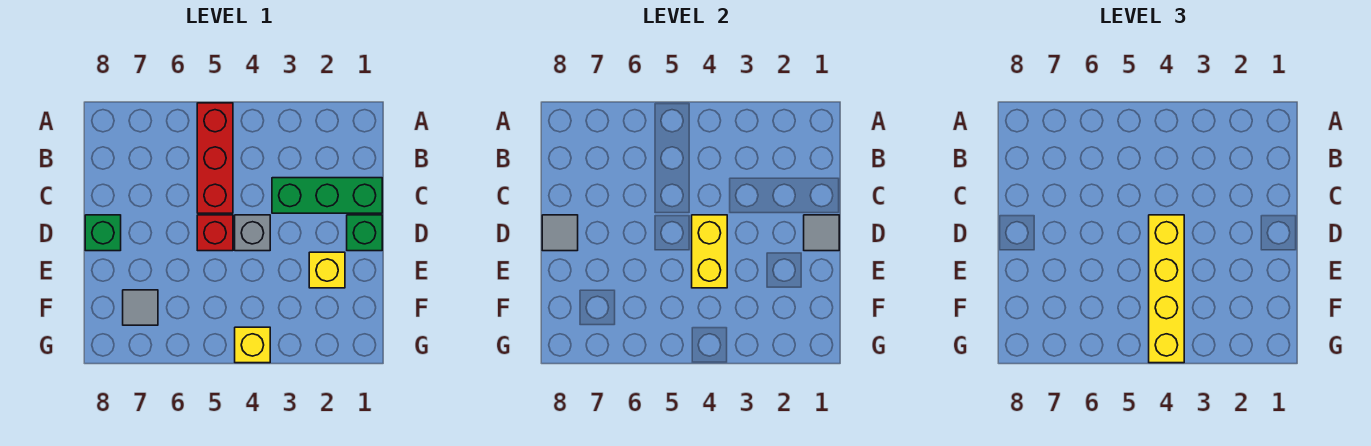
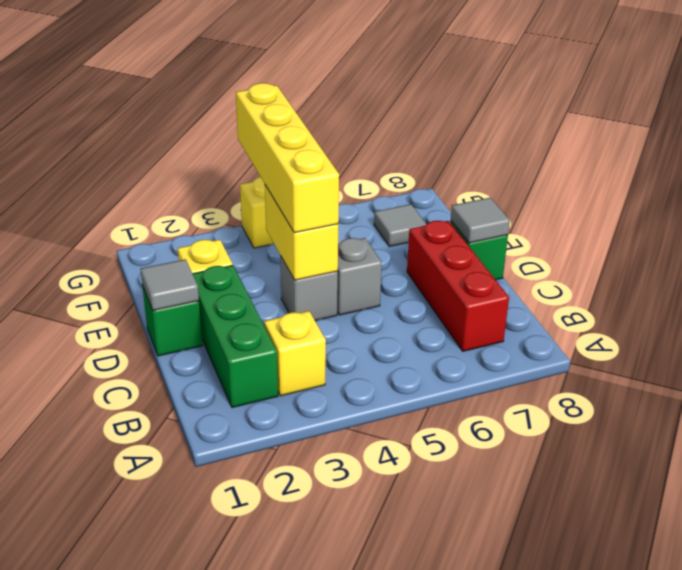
red 1x3 brick [197,103,233,213] -> red 1x3 brick moved to [407,221,509,351]
none -> yellow 1x1 brick [264,311,326,396]
green 1x3 brick [272,178,382,213] -> green 1x3 brick turned to [193,265,278,408]
red 1x1 brick [197,215,233,251] -> grey 1x1 brick [337,238,382,315]

